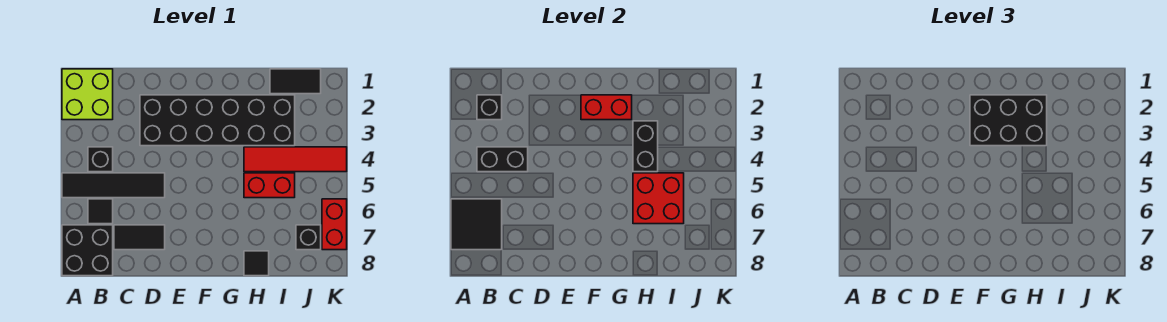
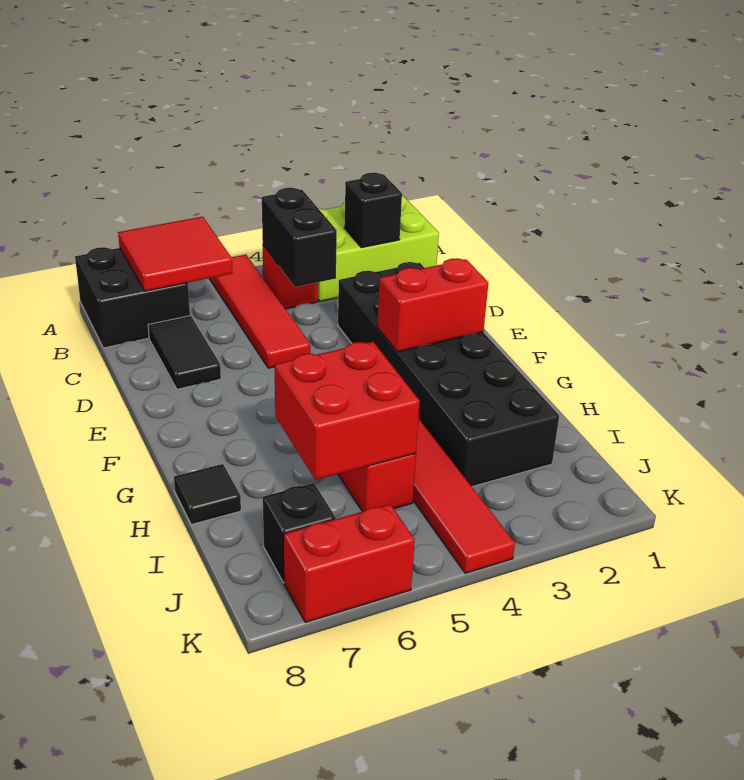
lime 2x2 brick [62,69,113,120] -> lime 2x3 brick [318,195,439,301]
black 1x4 tile [62,173,165,198] -> red 1x4 tile [209,255,310,368]
black 2x2 tile [451,199,502,250] -> red 2x2 tile [118,217,232,291]
black 1x1 brick [88,147,113,172] -> red 1x1 brick [263,245,318,309]
black 1x1 tile [88,199,113,224] -> none
red 1x2 brick [581,95,632,120] -> red 1x2 brick turned to [377,258,488,352]
black 2x3 brick [970,95,1047,146] -> none
black 1x2 brick [633,121,658,172] -> none
black 1x2 tile [270,69,321,94] -> none

